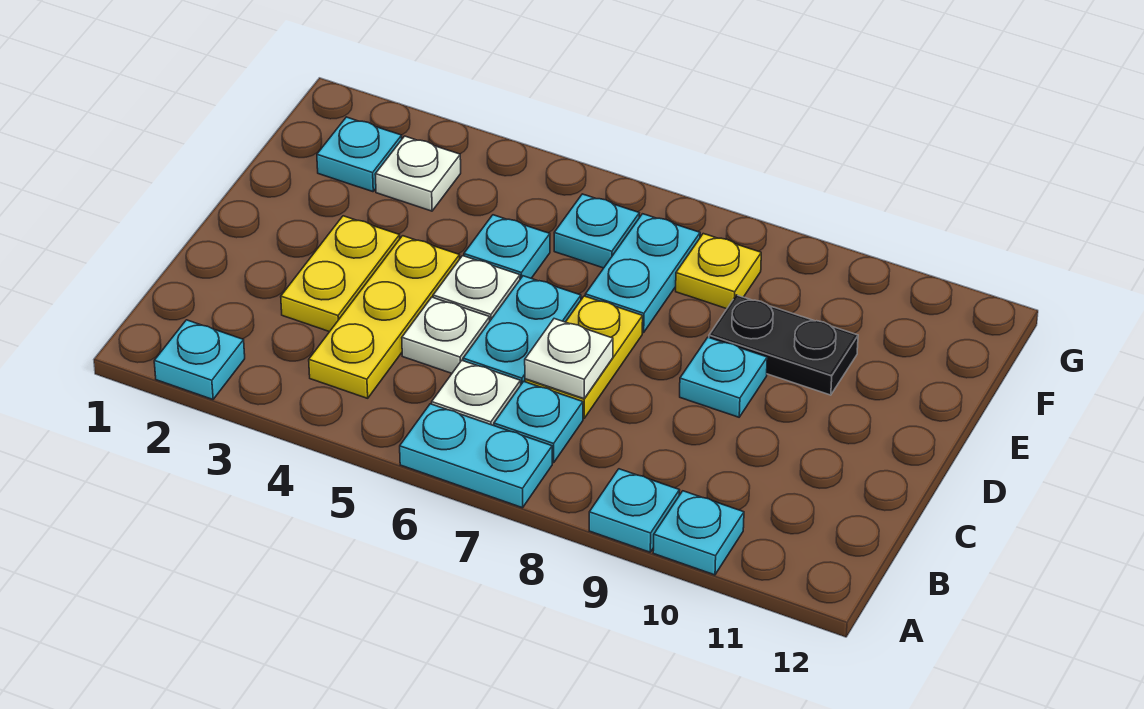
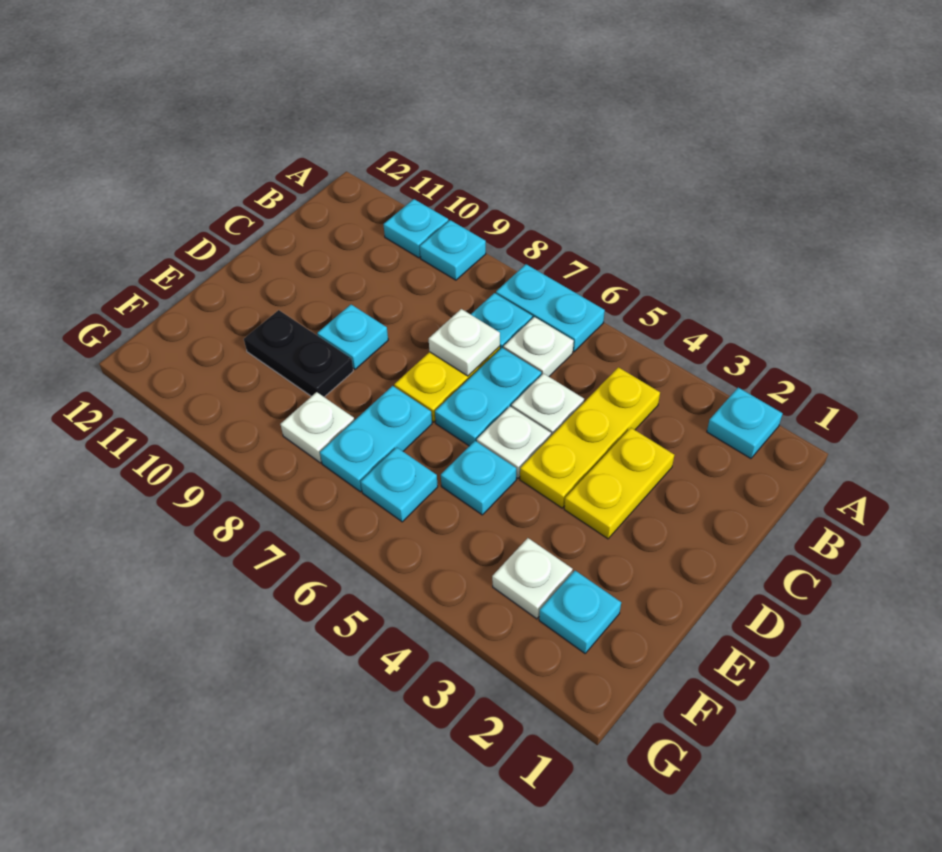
yellow 1x1 plate [676,234,761,309] -> white 1x1 plate [280,392,354,463]

